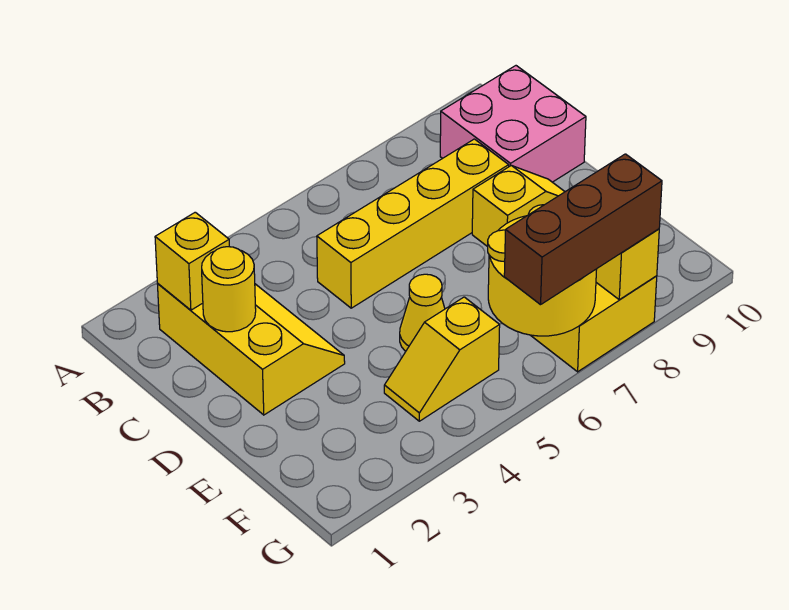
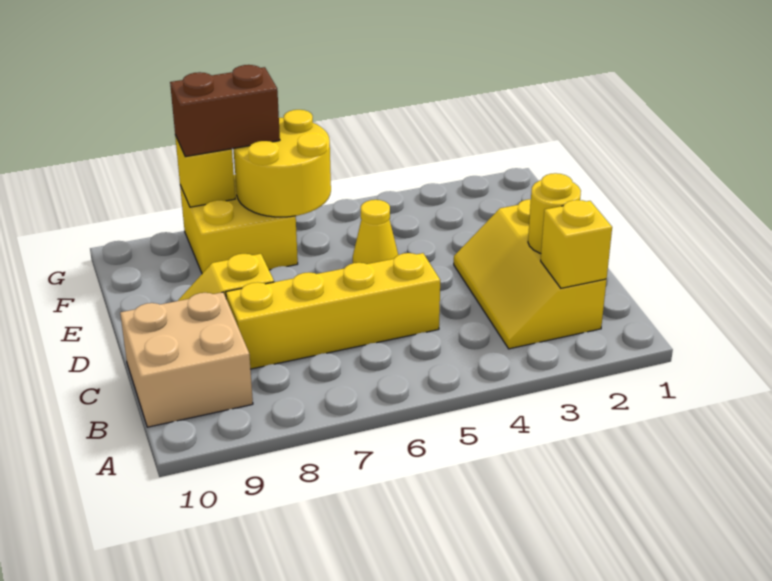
pink 2x2 brick [440,66,586,182] -> tan 2x2 brick [120,292,253,427]
yellow 1x2 slope [384,297,500,421] -> none
brown 1x3 brick [504,154,662,305] -> brown 1x2 brick [170,65,280,157]

